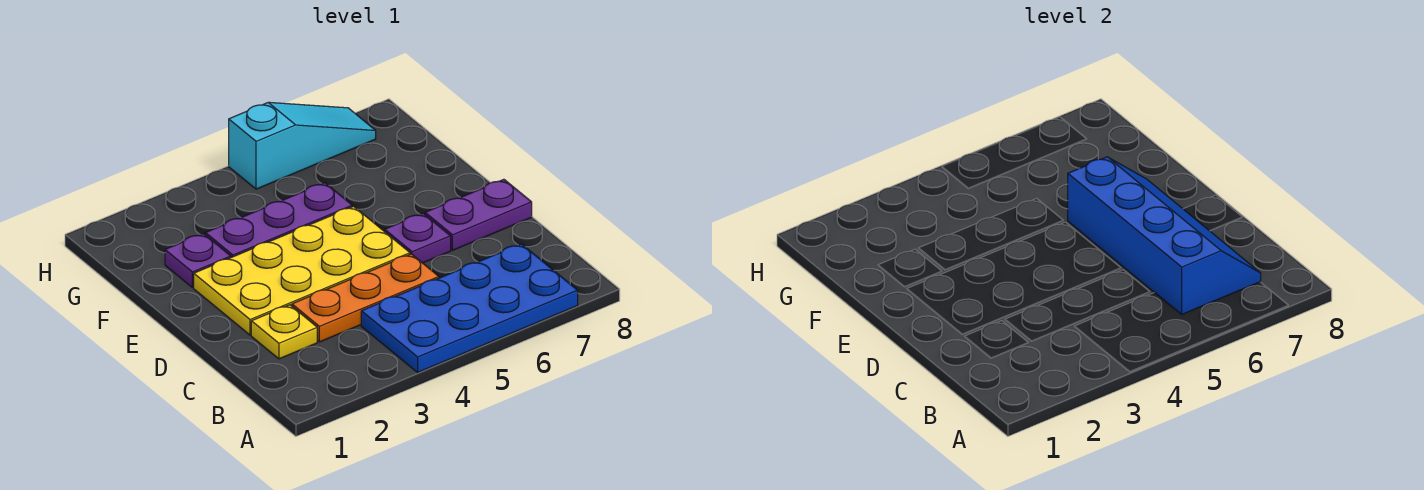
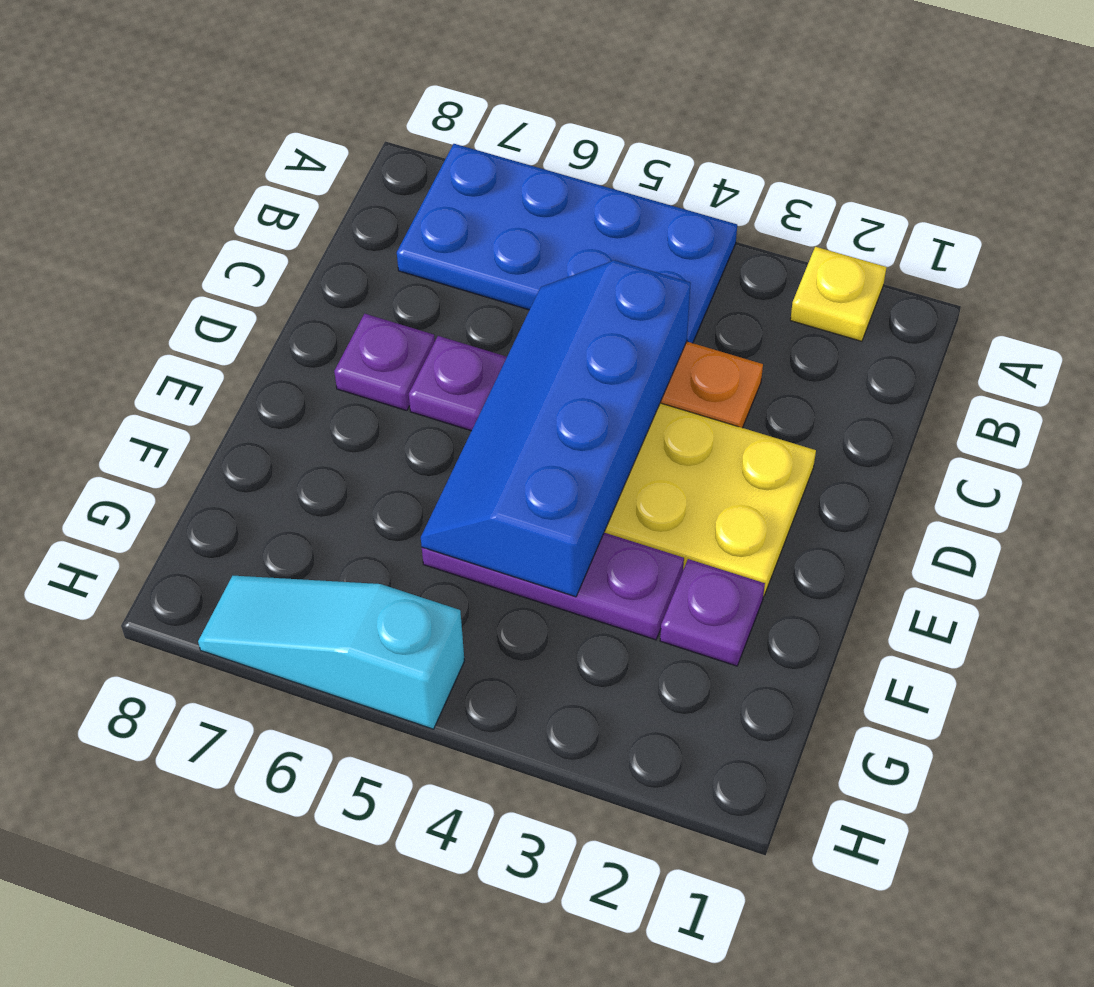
blue 2x4 slope [1068,157,1261,314] -> blue 2x4 slope moved to [421,260,691,597]
yellow 1x1 plate [251,305,317,359] -> yellow 1x1 plate moved to [790,247,886,341]
purple 1x2 plate [425,179,532,250] -> purple 1x1 plate [334,314,435,411]

